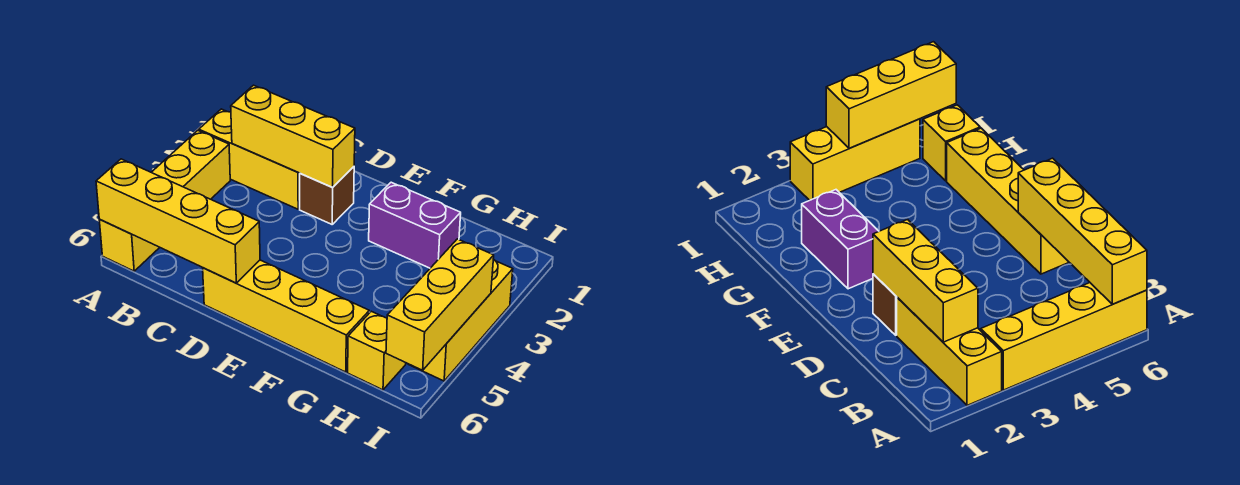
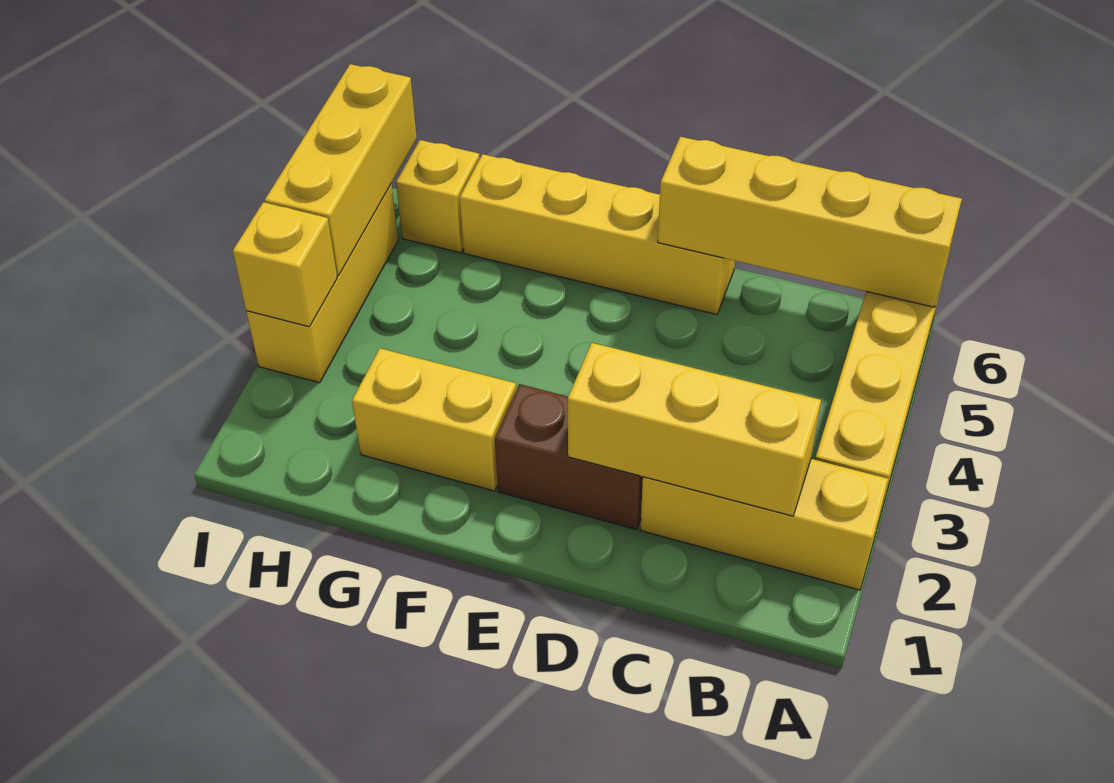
brown 1x1 brick [300,167,354,224] -> brown 1x2 brick [495,384,643,530]
purple 1x2 brick [369,182,461,268] -> yellow 1x2 brick [352,348,516,491]
none -> yellow 1x1 brick [233,202,337,327]

